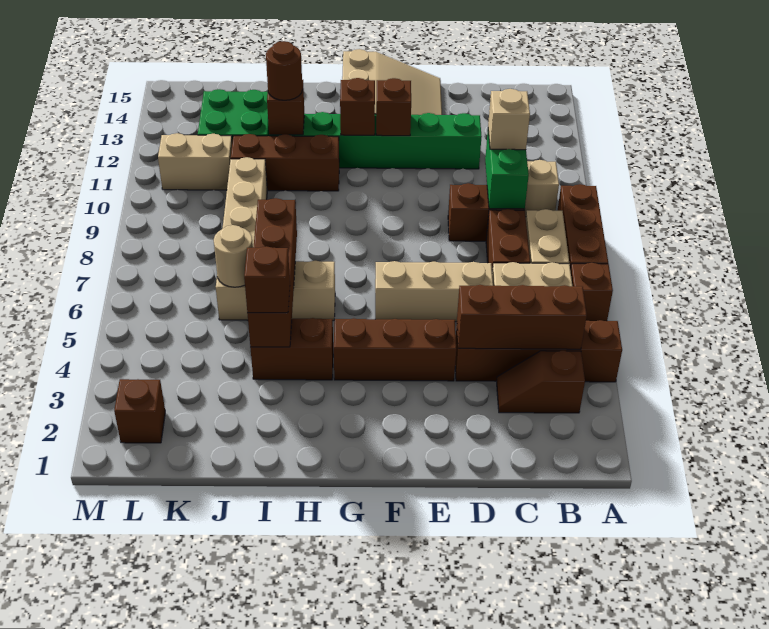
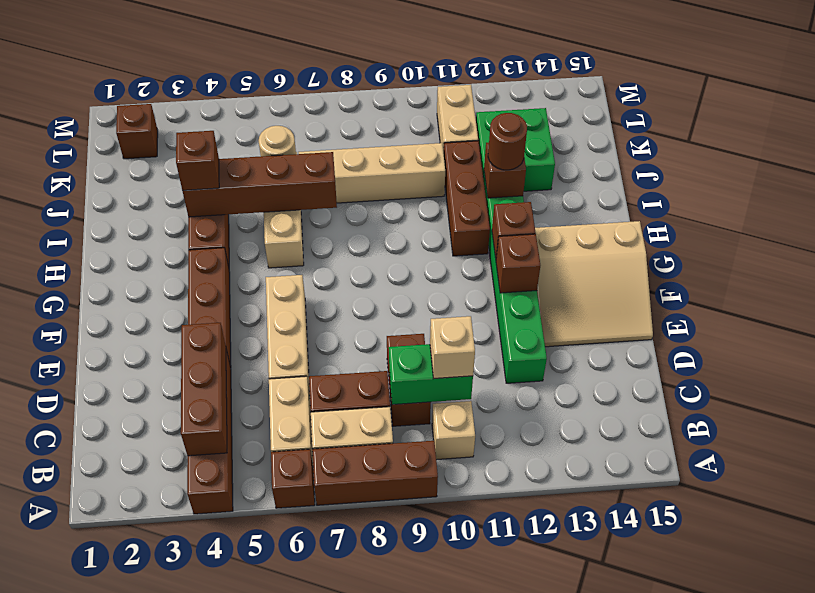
brown 1x2 slope [497,351,585,413] -> none

